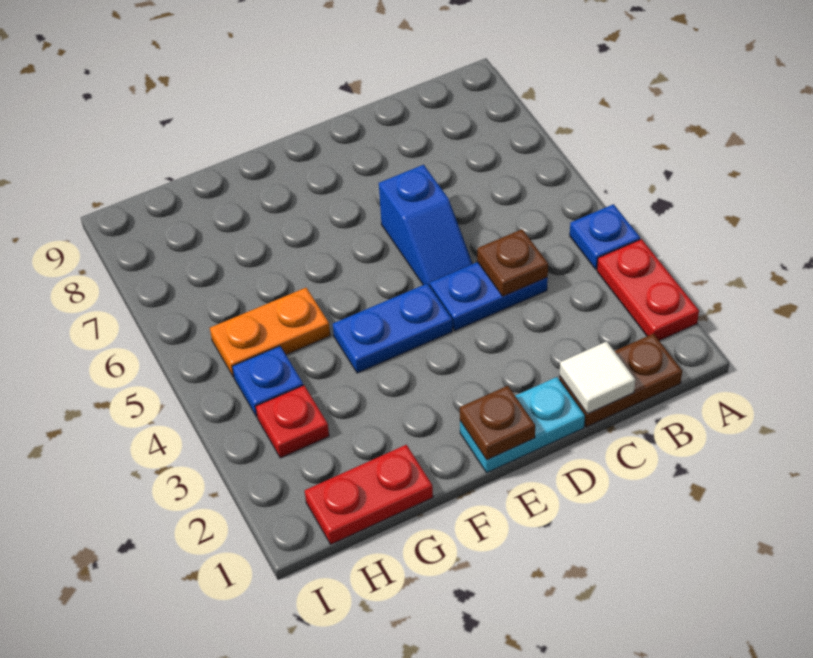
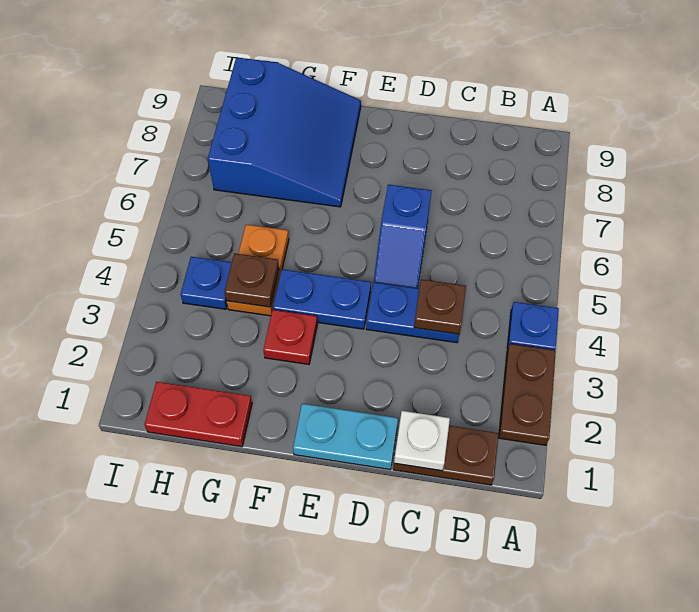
red 1x2 plate [597,239,699,341] -> brown 1x2 plate [499,344,556,445]
white 1x1 tile [559,341,635,414] -> white 1x1 plate [394,411,450,471]
brown 1x1 plate [460,386,535,460] -> brown 1x1 plate moved to [224,253,279,307]
none -> blue 3x3 slope [208,57,361,207]
orange 1x2 plate [210,288,330,377] -> orange 1x2 plate turned to [227,225,289,316]
red 1x1 plate [256,385,329,458] -> red 1x1 plate moved to [263,310,317,364]

